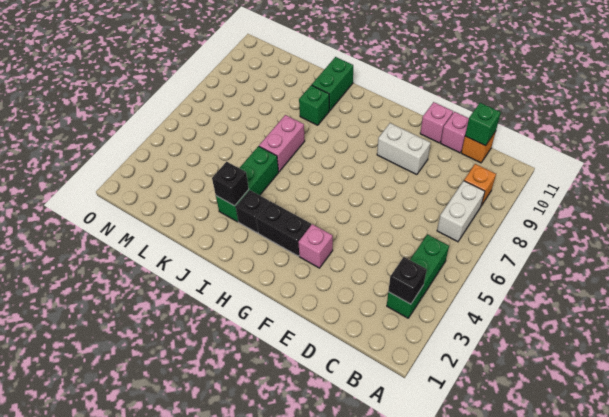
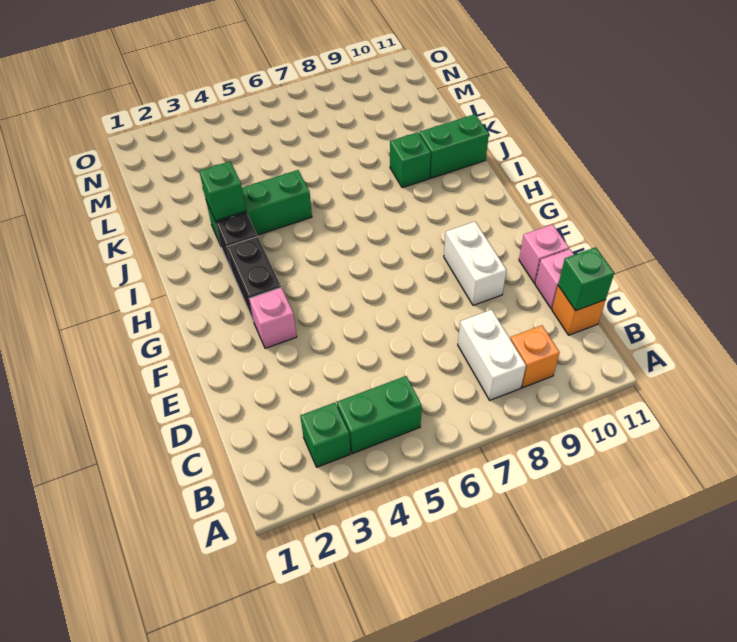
black 1x1 brick [388,257,427,304] -> none
white 1x2 brick [437,181,485,242] -> white 1x2 brick turned to [458,310,526,400]
black 1x1 brick [212,162,249,206] -> green 1x1 brick [199,161,246,221]
pink 1x2 brick [259,115,305,172] -> none

